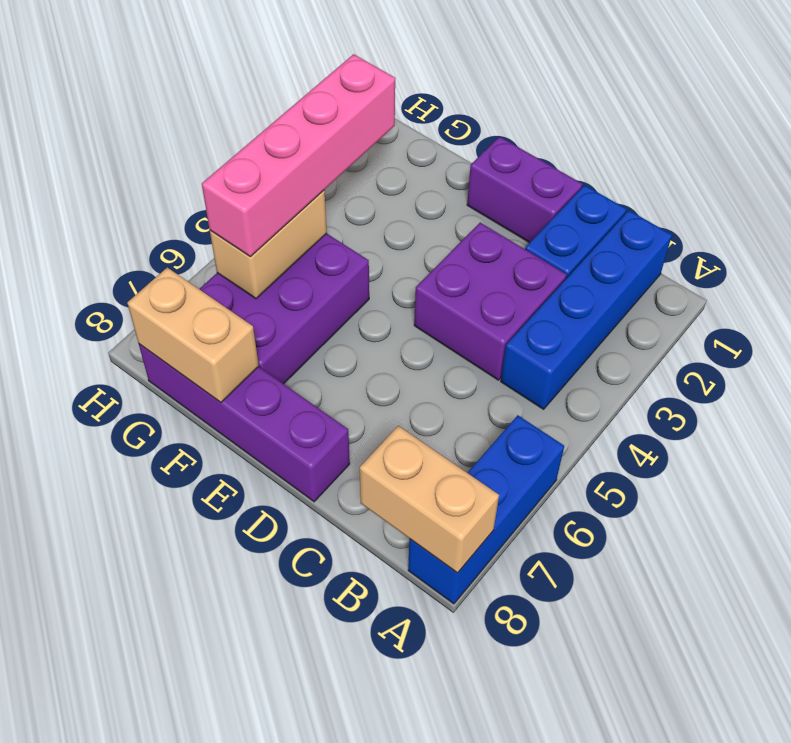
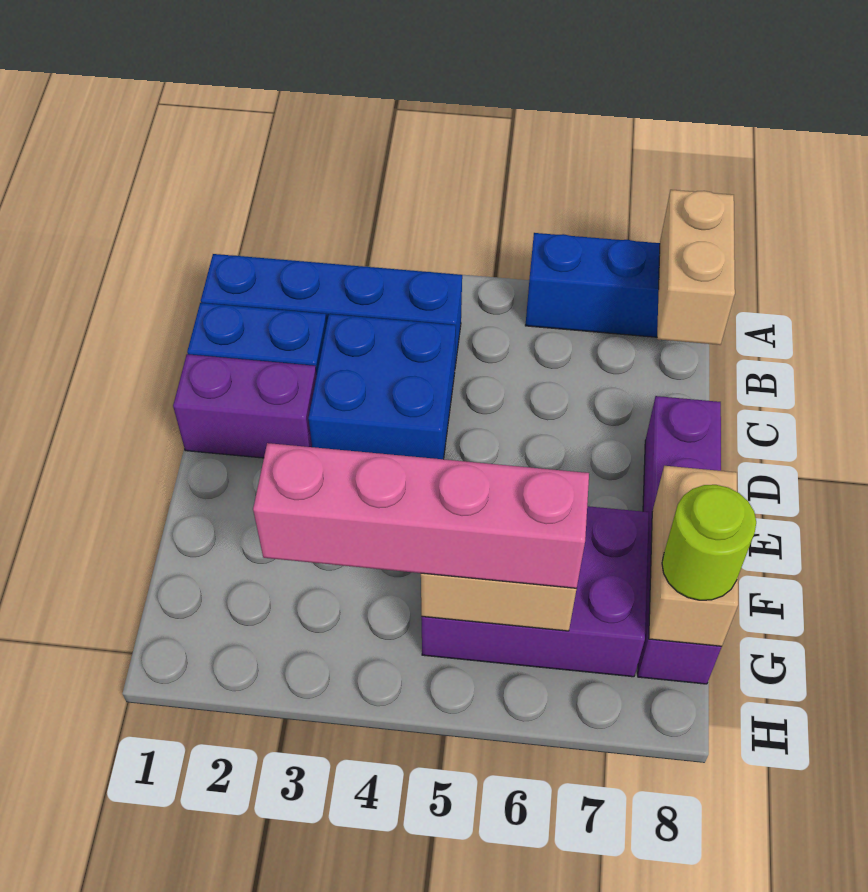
purple 2x2 brick [414,223,567,380] -> blue 2x2 brick [308,314,456,459]
purple 1x2 brick [467,137,582,243] -> purple 1x2 brick turned to [173,354,317,458]
none -> lime 1x1 round brick [662,485,756,600]

